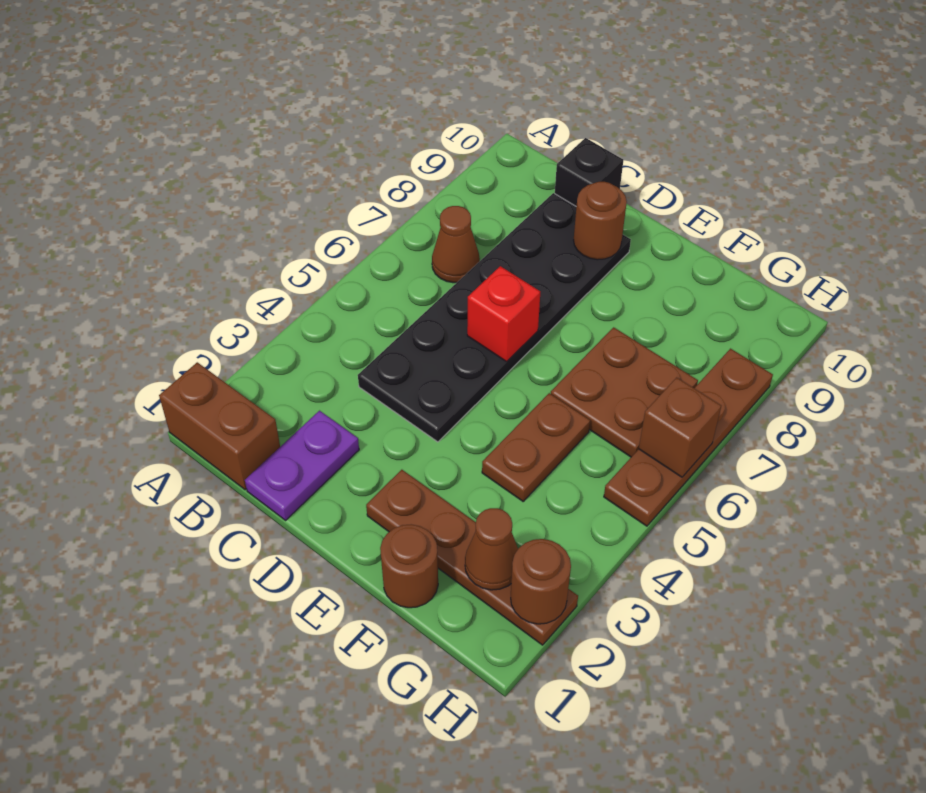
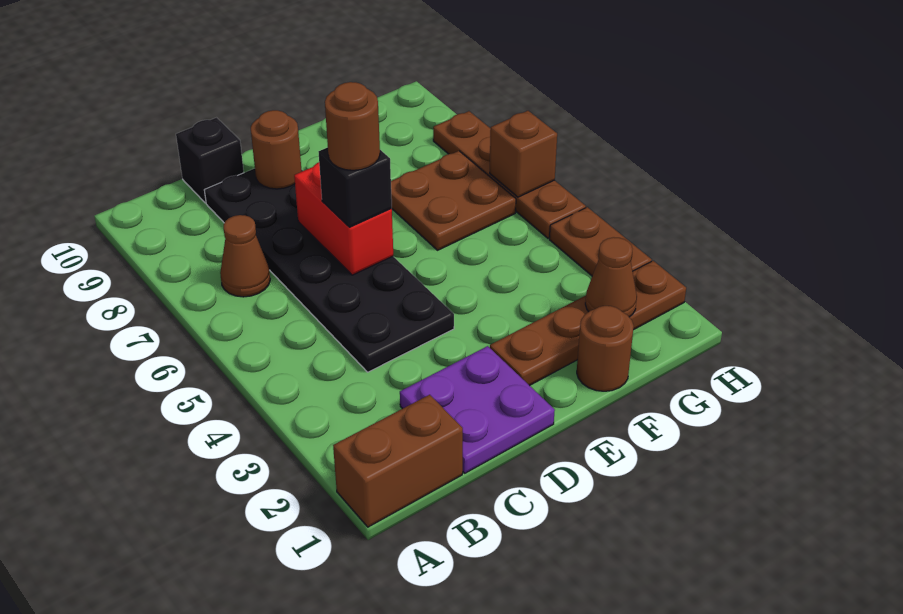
purple 1x2 plate [245,411,359,520] -> purple 2x2 plate [400,346,555,473]
red 1x1 brick [467,266,540,362] -> red 1x2 brick [294,162,393,275]
none -> black 1x1 brick [319,147,392,227]
brown 1x2 plate [482,393,590,501] -> brown 1x2 plate moved to [549,207,652,276]
brown 1x1 round brick [511,539,571,624] -> brown 1x1 round brick moved to [325,82,380,170]

